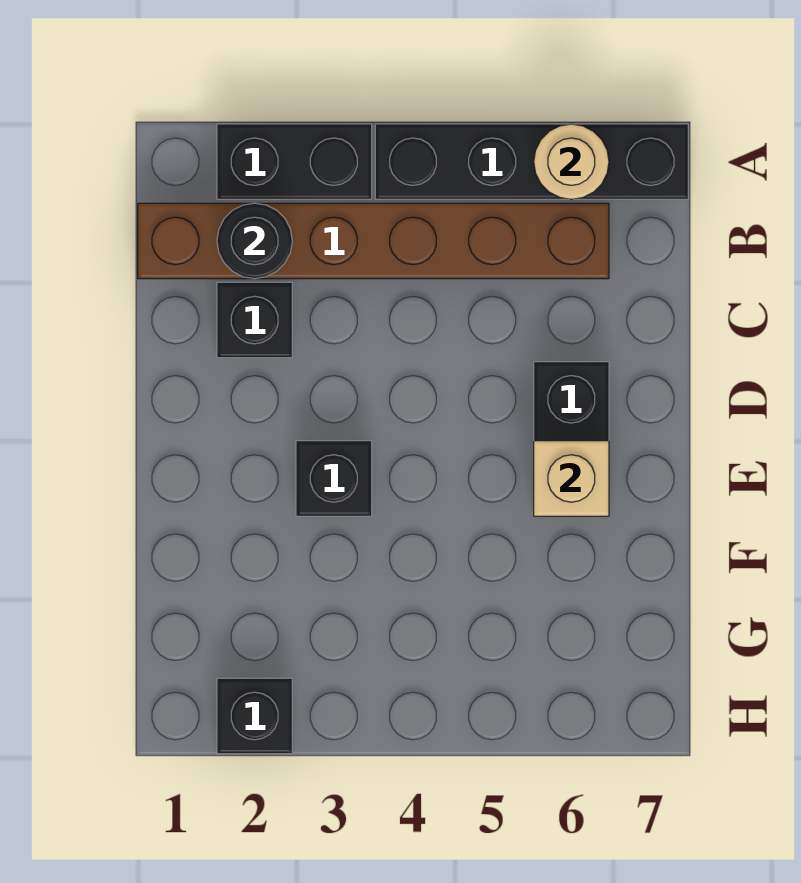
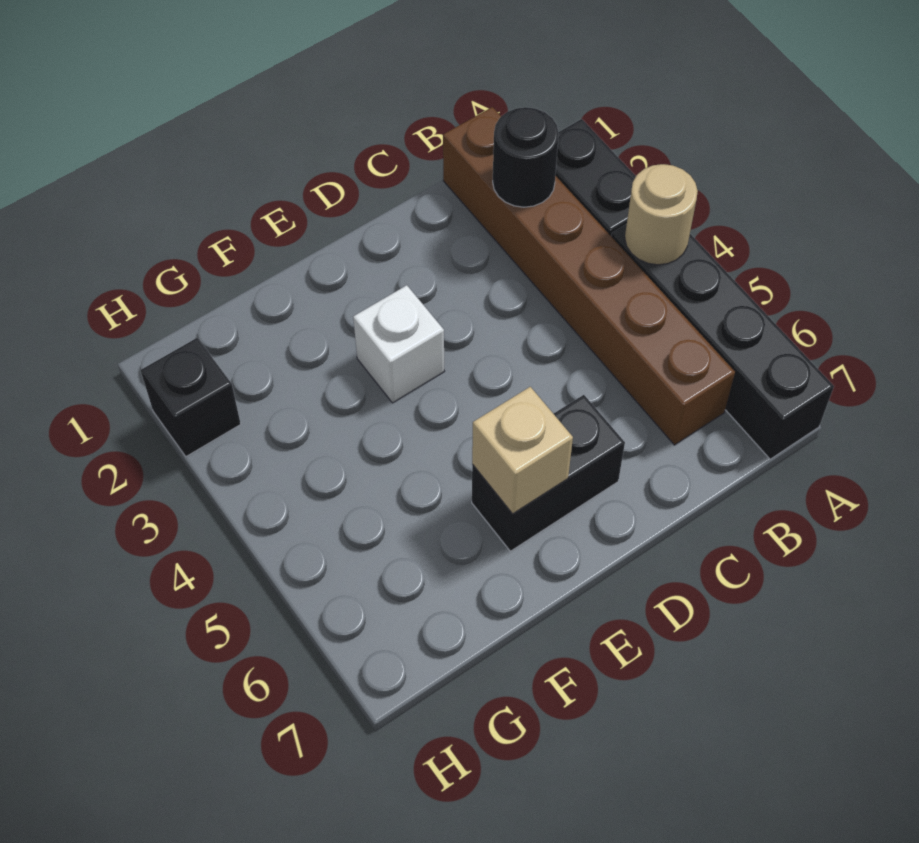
tan 1x1 round brick [534,124,609,199] -> tan 1x1 round brick moved to [625,164,698,265]
black 1x1 brick [217,282,292,358] -> none
black 1x1 brick [296,441,372,516] -> white 1x1 brick [353,285,445,403]

